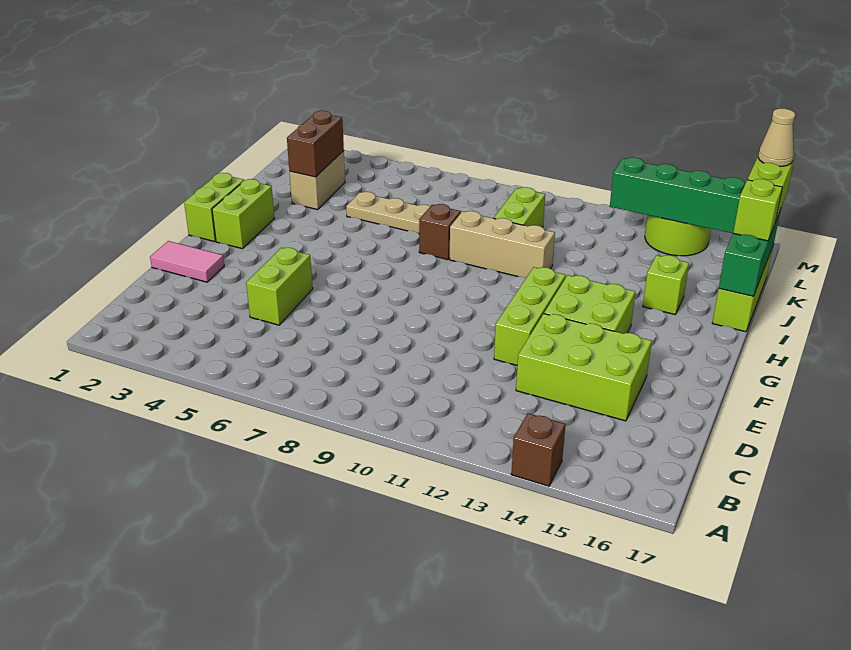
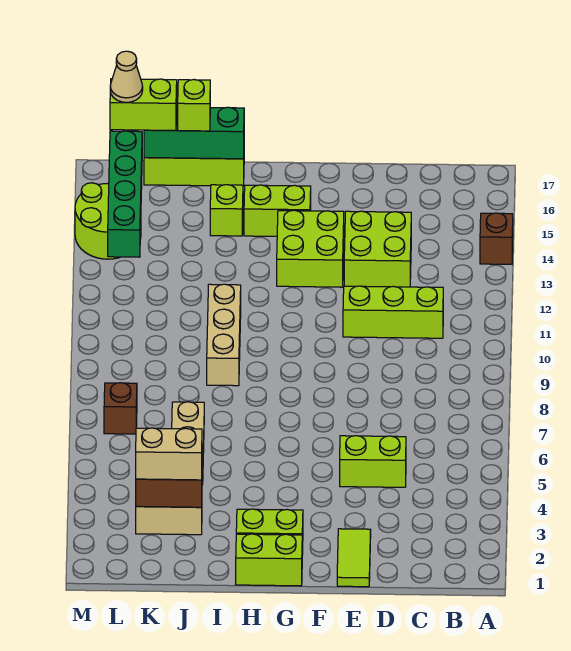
lime 2x3 brick [516,314,652,421] -> lime 2x2 brick [344,211,411,287]
pink 1x2 tile [150,241,224,282] -> lime 1x2 tile [337,529,371,587]
lime 1x3 brick [494,267,566,365] -> lime 1x3 brick moved to [343,286,443,338]
brown 1x1 brick [419,204,461,260] -> brown 1x1 brick moved to [104,383,137,434]
none -> tan 1x2 brick [136,428,202,480]
lime 1x2 brick [494,187,545,227] -> lime 1x2 brick moved to [244,185,311,236]

